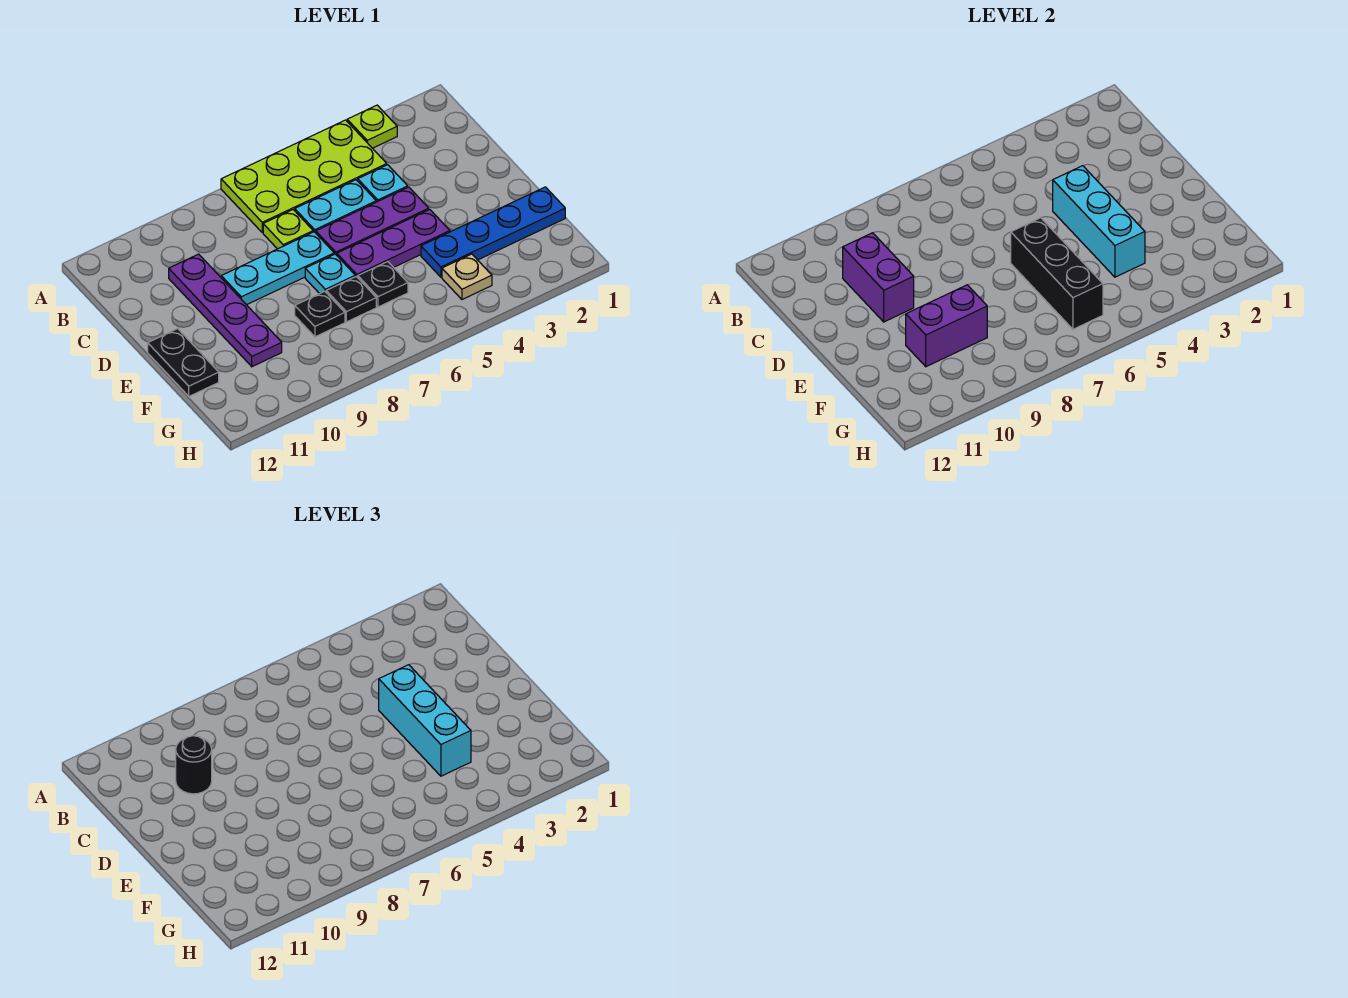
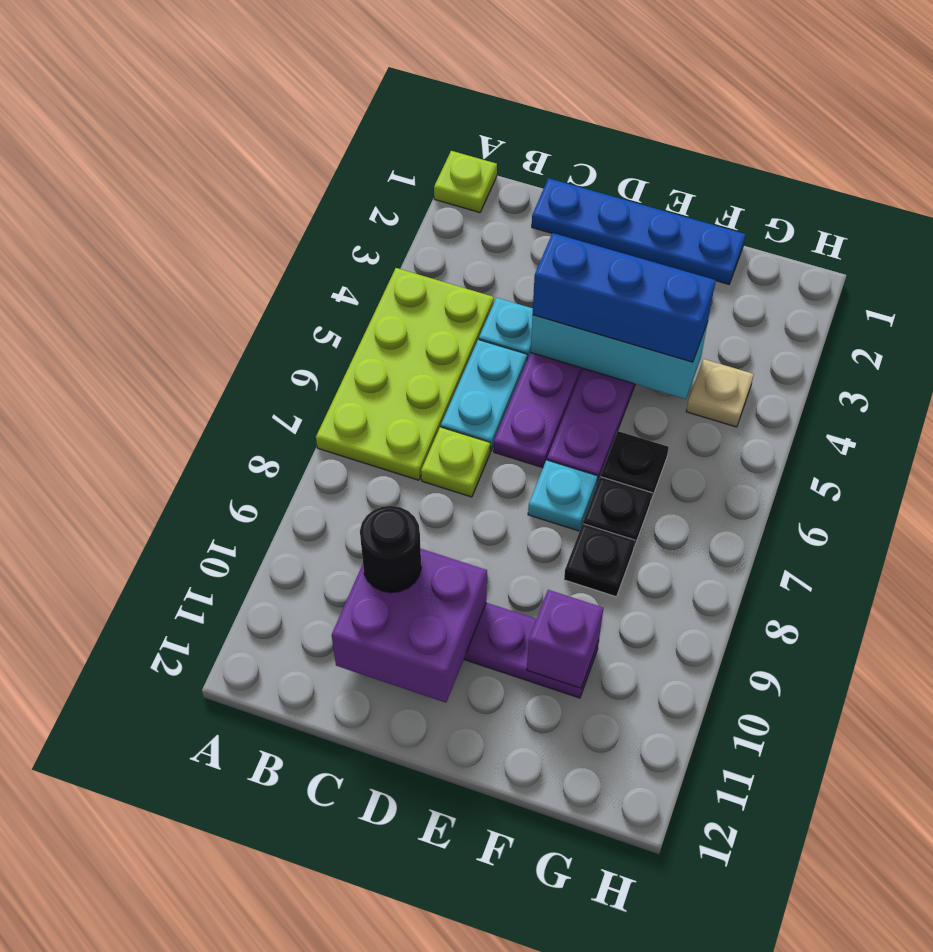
lime 1x1 plate [347,105,397,148] -> lime 1x1 plate moved to [434,151,497,213]
purple 1x2 brick [843,233,914,322] -> purple 2x2 brick [332,549,487,703]
cyan 1x3 brick [379,665,471,776] -> blue 1x3 brick [533,233,716,362]
cyan 1x3 plate [221,232,334,305] -> none
black 1x3 brick [1011,218,1103,329] -> none
black 1x2 plate [148,329,219,396] -> none
blue 1x4 plate [421,187,565,277] -> blue 1x4 plate turned to [532,178,746,284]
purple 1x2 brick [906,285,987,367] -> purple 1x1 brick [527,590,603,688]

